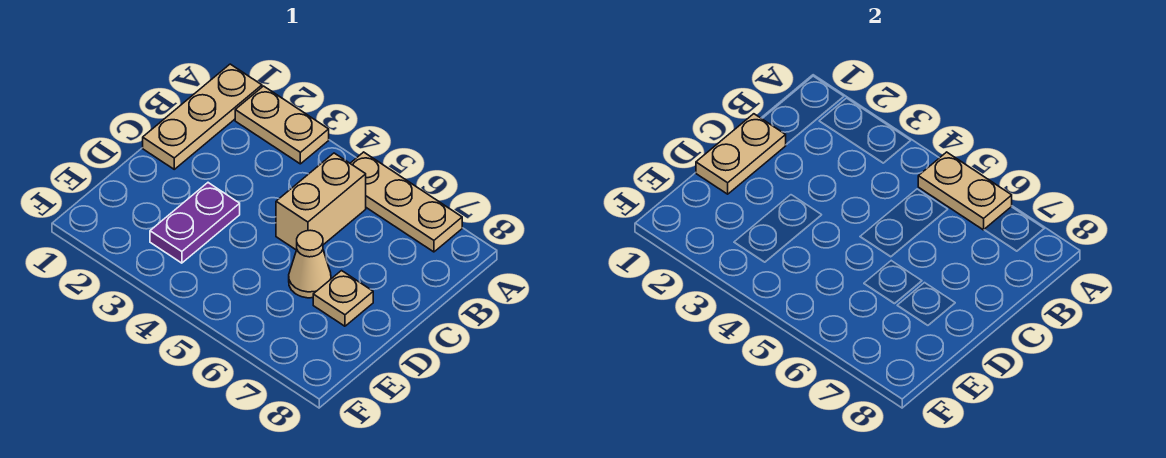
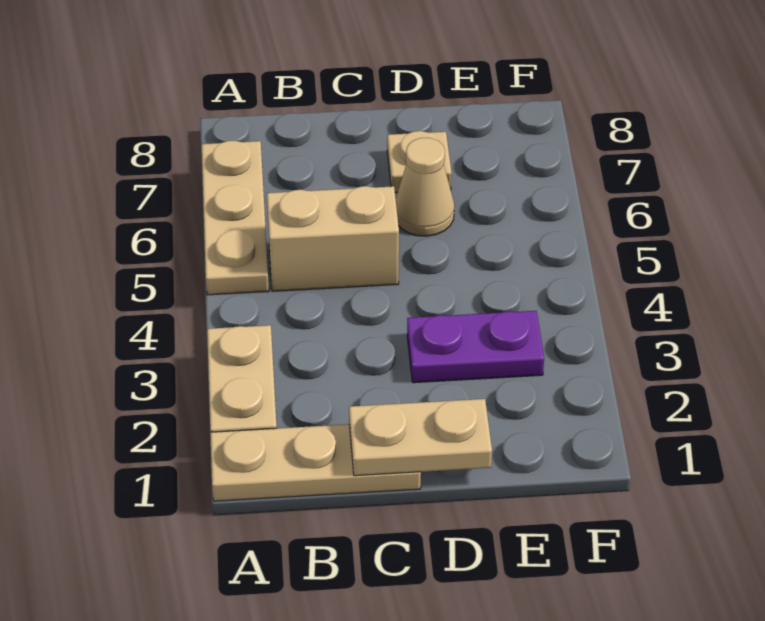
tan 1x2 plate [918,152,1012,230] -> none

